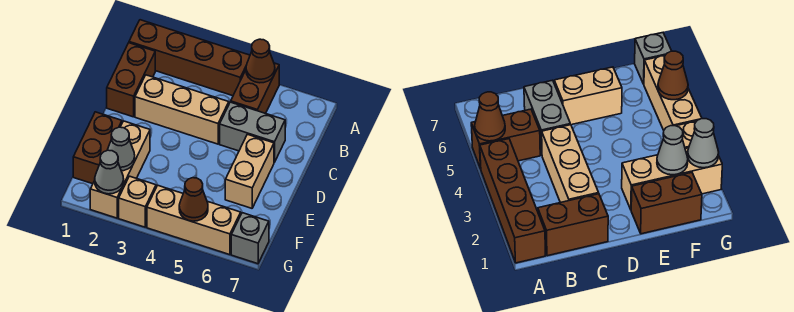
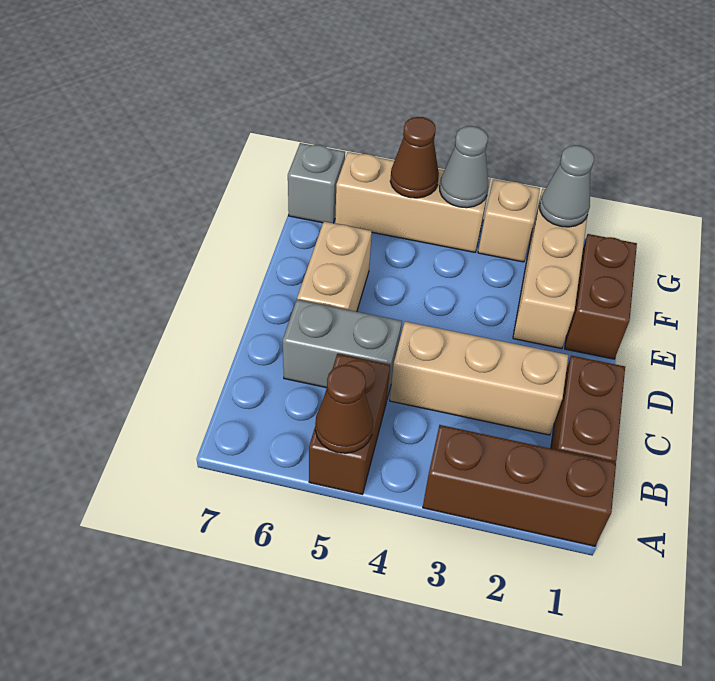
brown 1x4 brick [129,20,250,96] -> brown 1x3 brick [423,425,616,546]
grey 1x1 cone [108,127,135,171] -> grey 1x1 cone moved to [440,126,488,208]

